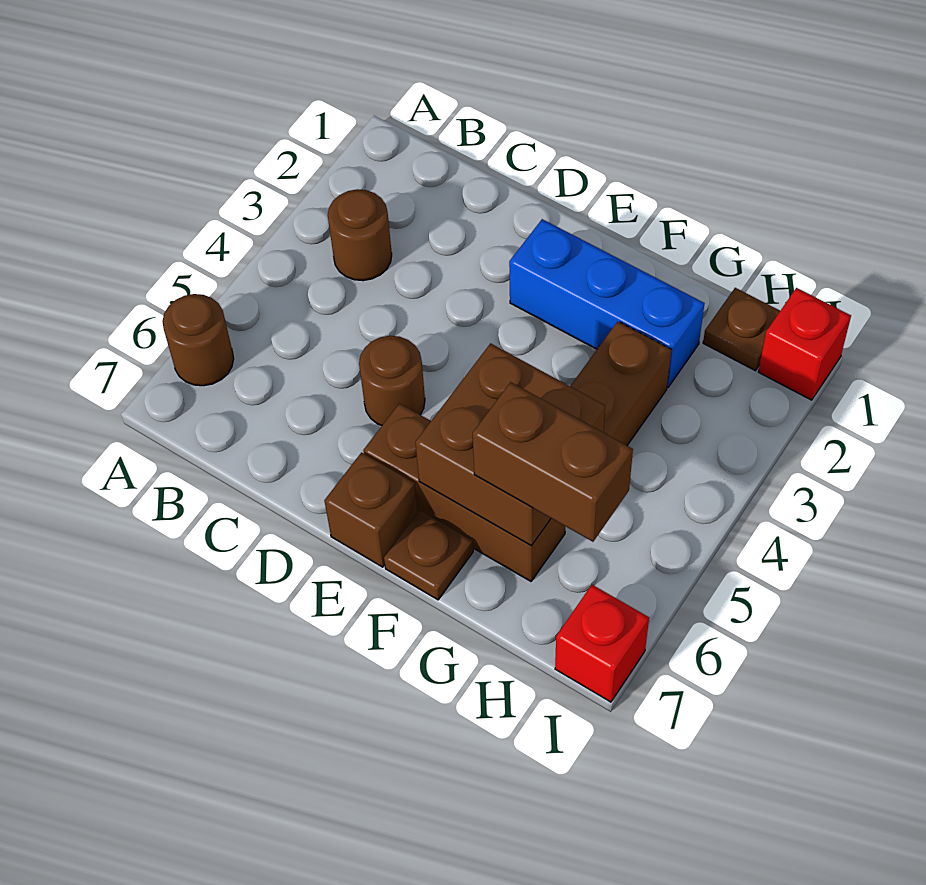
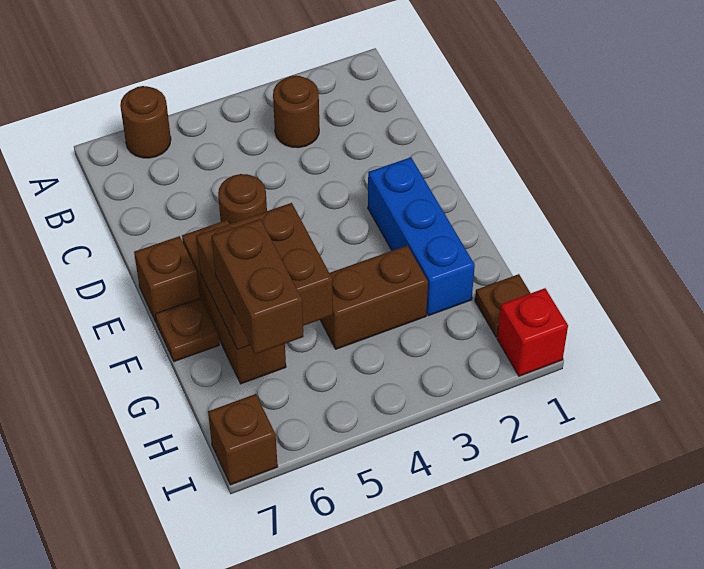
red 1x1 brick [555,585,649,702] -> brown 1x1 brick [208,394,278,485]

